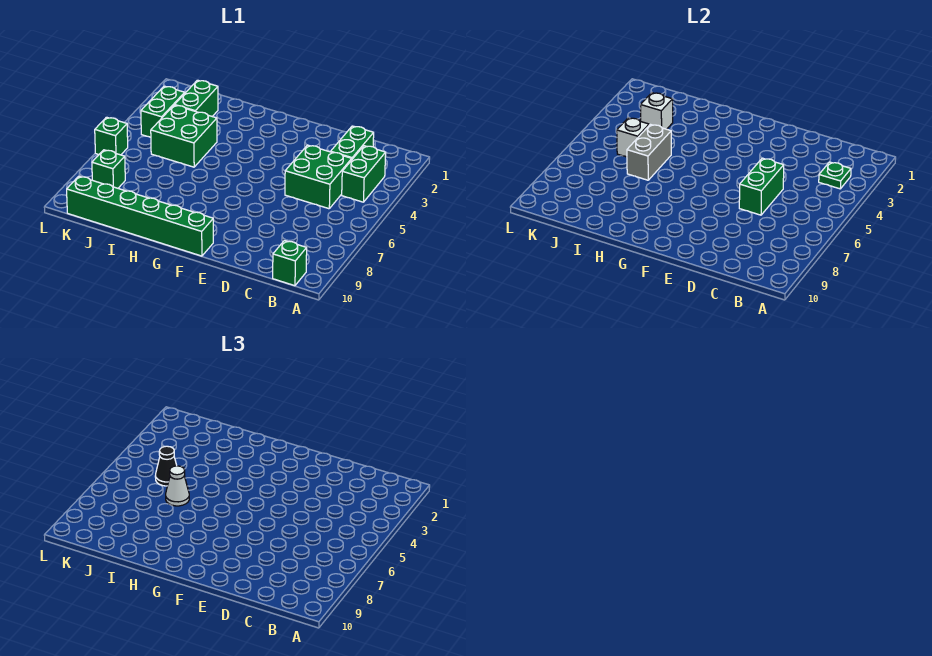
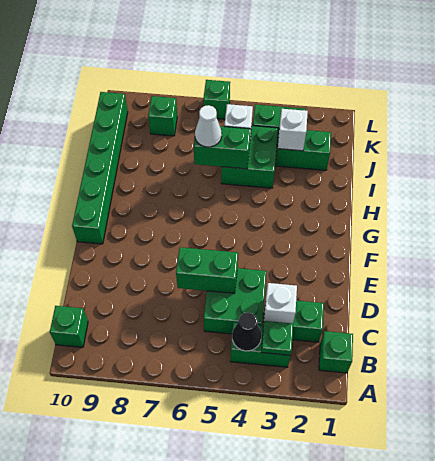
none -> green 1x1 brick [319,331,353,373]
none -> white 1x1 brick [264,283,297,323]
grey 1x2 brick [627,124,671,180] -> green 1x2 brick [194,125,251,169]
black 1x1 cone [155,446,177,486] -> black 1x1 cone moved to [232,312,261,351]

